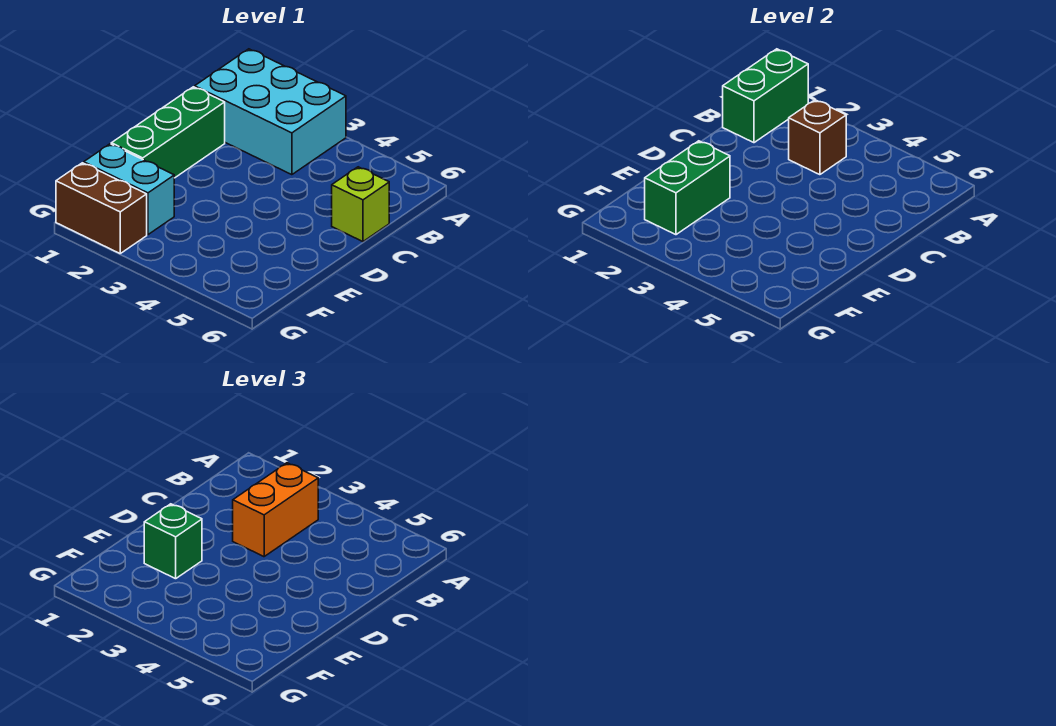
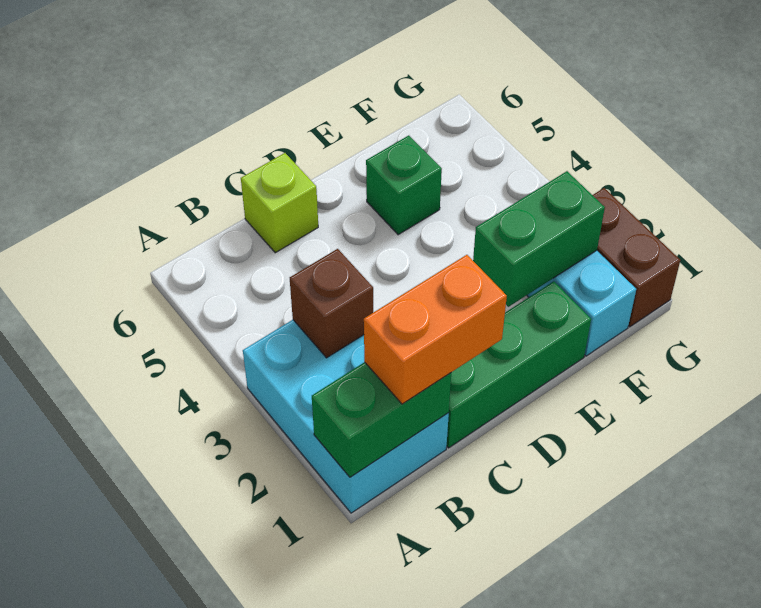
orange 1x2 brick [233,463,318,557] -> orange 1x2 brick moved to [364,255,507,404]
green 1x1 brick [144,504,202,579] -> green 1x1 brick moved to [366,135,442,235]

